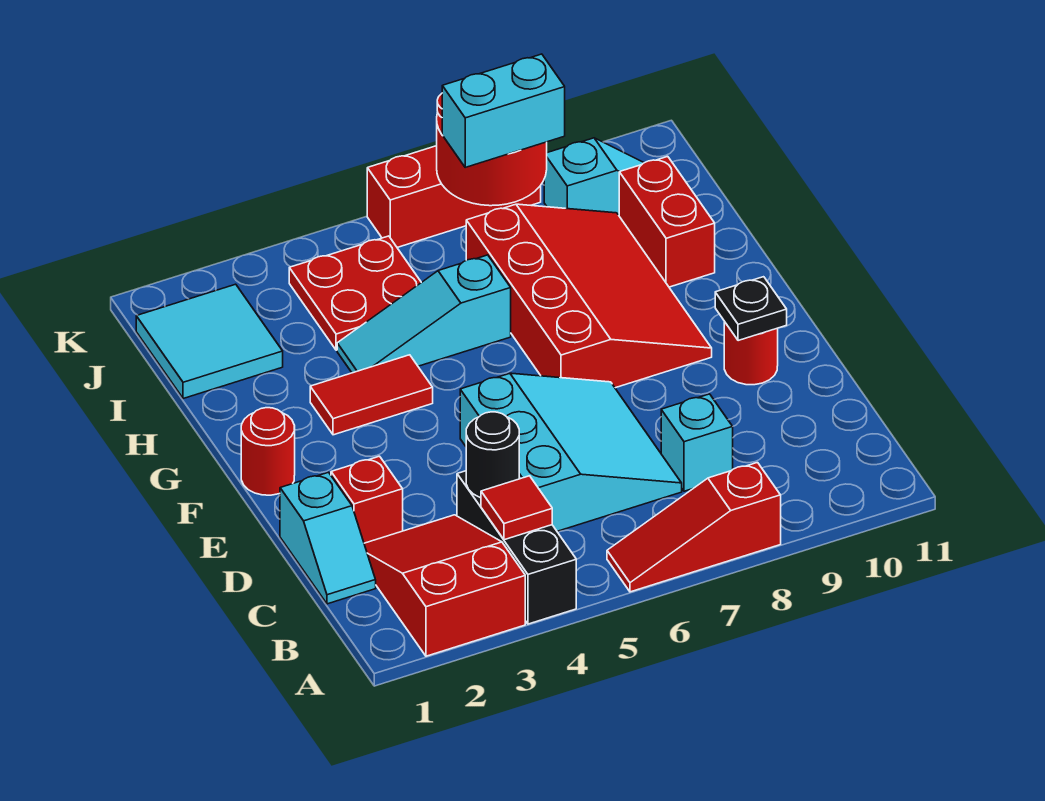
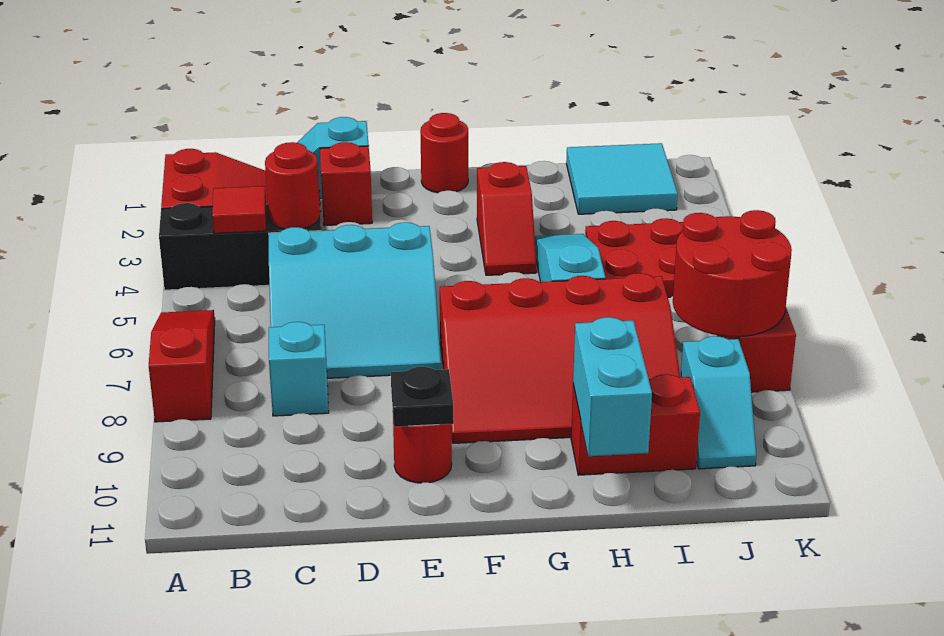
black 1x1 round brick [466,412,519,498] -> red 1x1 round brick [265,142,320,229]
red 1x2 tile [310,355,433,435] -> red 1x2 slope [477,162,536,275]
cyan 1x2 brick [442,54,565,167] -> cyan 1x2 brick moved to [573,317,652,456]

